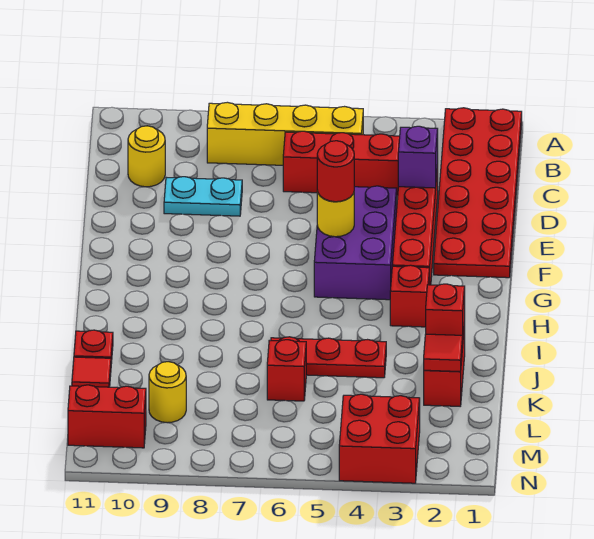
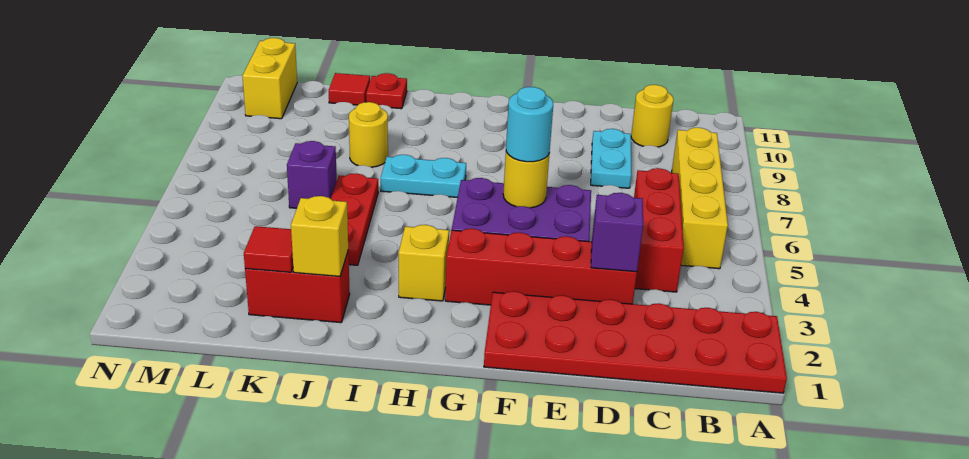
red 1x1 round brick [317,141,354,202] -> cyan 1x1 round brick [506,87,553,162]
red 1x1 brick [390,265,430,327] -> yellow 1x1 brick [399,225,449,301]
none -> cyan 1x2 plate [381,155,466,198]
red 1x1 brick [426,284,465,335] -> yellow 1x1 brick [291,196,348,277]
red 1x1 brick [267,340,306,401] -> purple 1x1 brick [287,141,337,208]
yellow 1x1 round brick [149,362,186,423] -> yellow 1x1 round brick moved to [349,102,388,167]
red 2x2 brick [339,394,420,483] -> none
red 1x2 brick [68,385,146,448] -> yellow 1x2 brick [242,38,297,119]

